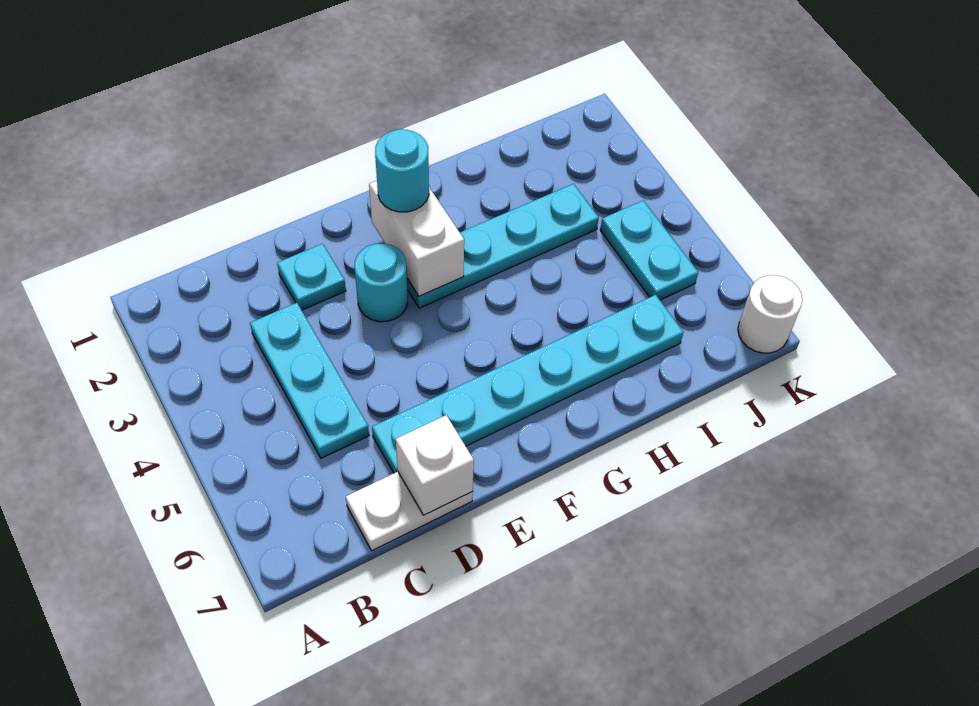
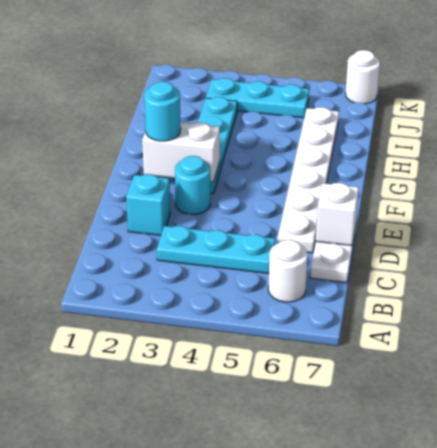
none -> white 1x1 round brick [268,240,308,302]
cyan 1x1 plate [277,244,346,310] -> cyan 1x1 brick [126,174,170,235]
cyan 1x6 plate [372,295,683,473] -> white 1x6 plate [277,107,339,253]
cyan 1x2 plate [600,201,698,300] -> cyan 1x3 plate [206,78,309,118]

